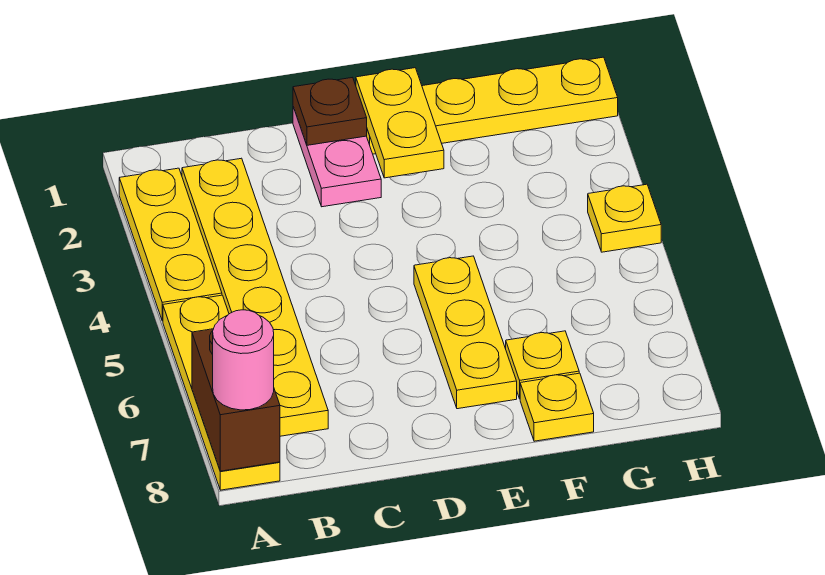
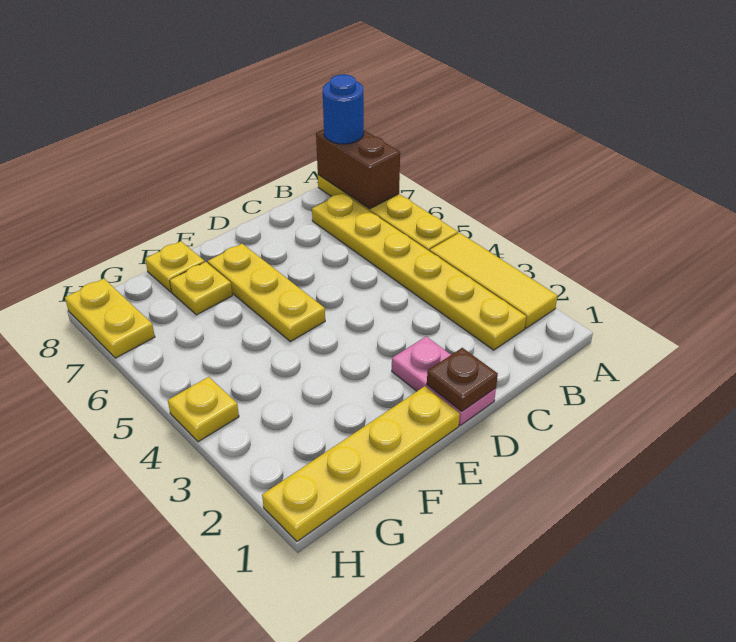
yellow 1x3 plate [119,168,222,321] -> yellow 1x3 tile [430,233,557,328]
pink 1x1 round brick [213,310,274,410] -> blue 1x1 round brick [323,74,364,144]
yellow 1x2 plate [356,68,444,178] -> yellow 1x2 plate moved to [65,279,155,358]

